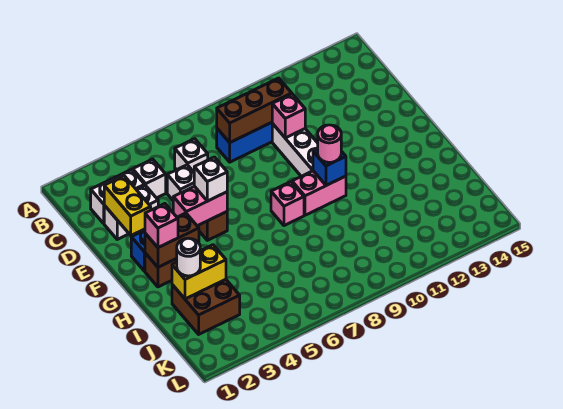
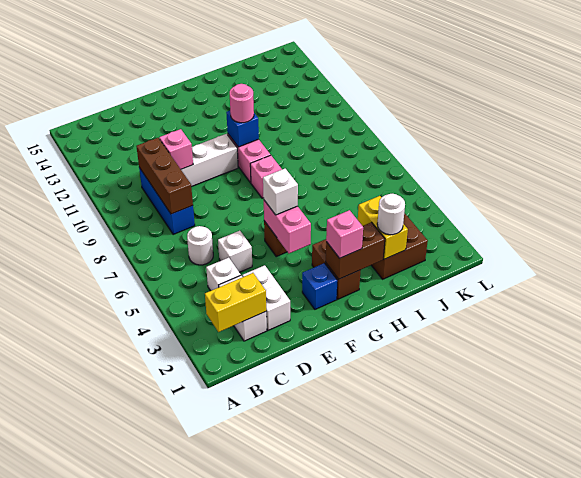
white 1x1 brick [175,139,208,172] -> white 1x1 round brick [187,226,213,265]
yellow 1x2 brick [104,176,151,235] -> yellow 1x2 brick moved to [205,273,266,332]
brown 1x2 brick [145,213,199,267] -> brown 1x2 brick turned to [326,222,385,279]

